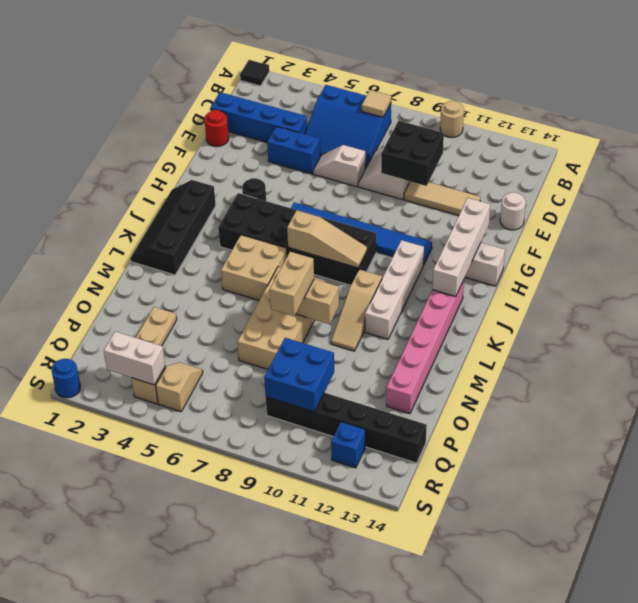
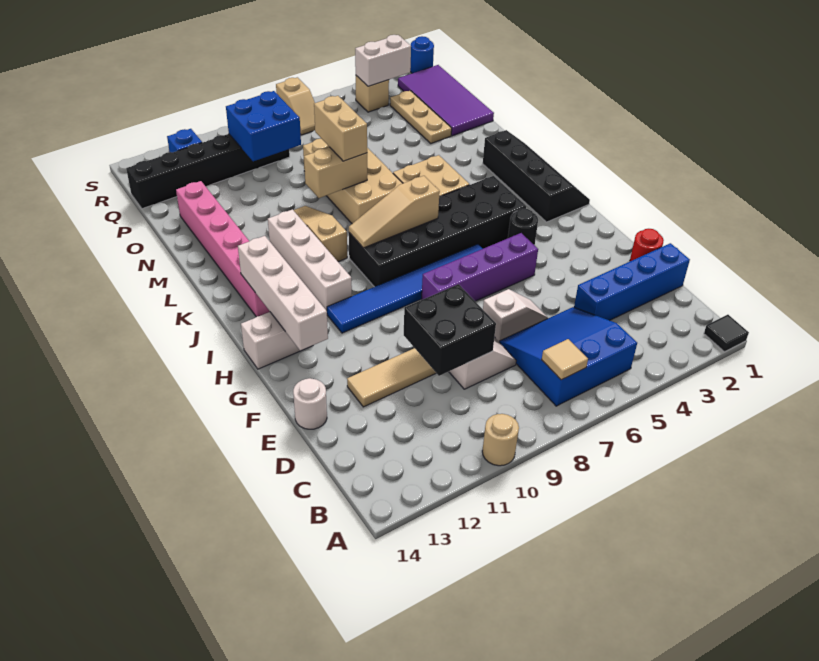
blue 1x2 brick [267,126,320,174] -> none
none -> purple 1x4 brick [421,233,538,301]
none -> purple 2x4 tile [398,65,494,136]
tan 1x2 slope [156,362,203,412] -> tan 1x2 slope moved to [276,77,315,135]

